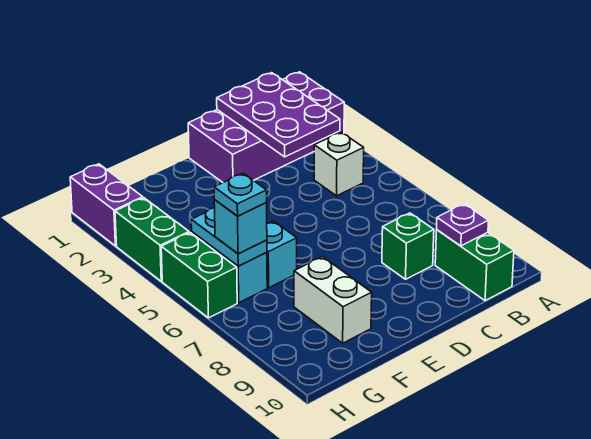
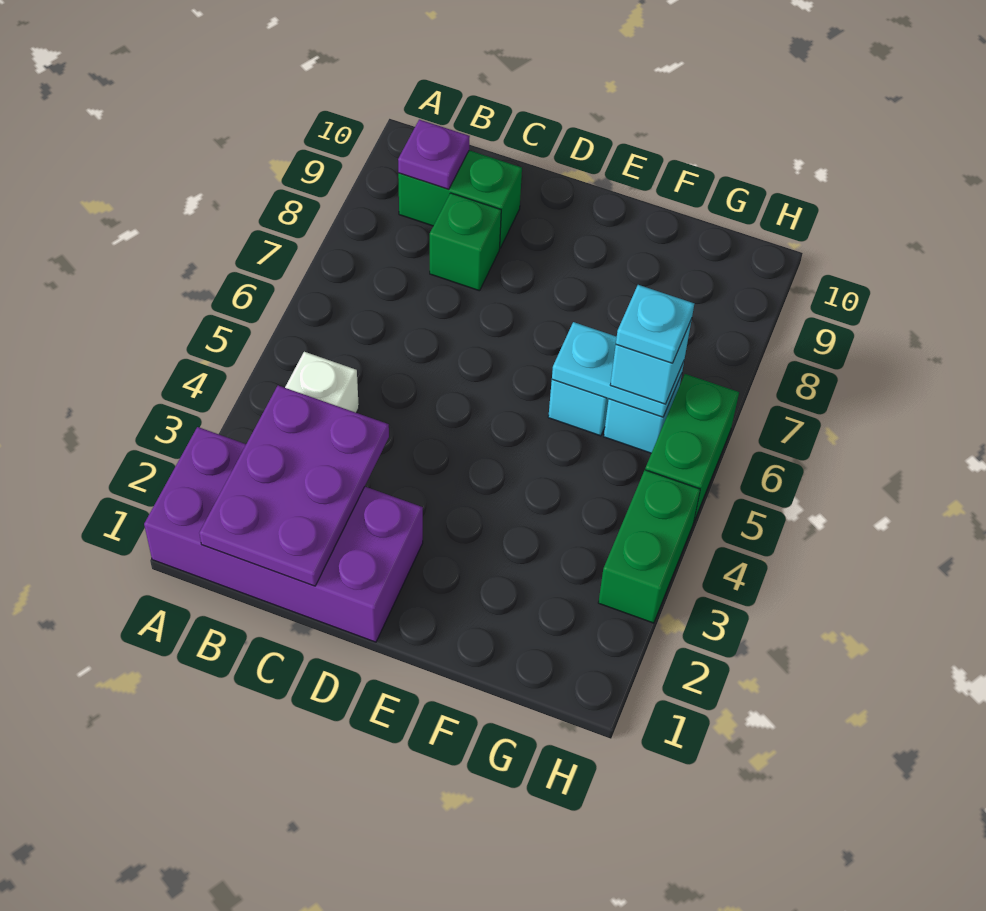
green 1x2 brick [435,230,514,301] -> green 1x2 brick turned to [398,150,522,248]
white 1x2 brick [294,257,372,343] -> none
cyan 1x2 plate [191,208,267,266] -> cyan 1x2 plate turned to [552,322,684,417]
purple 1x2 brick [70,164,143,246] -> none

